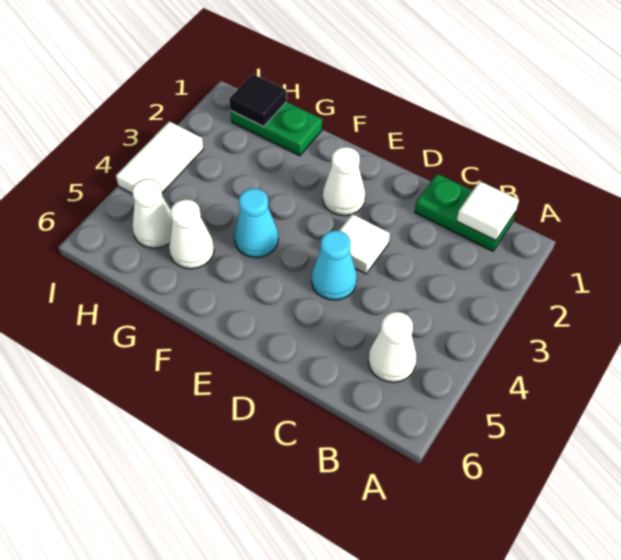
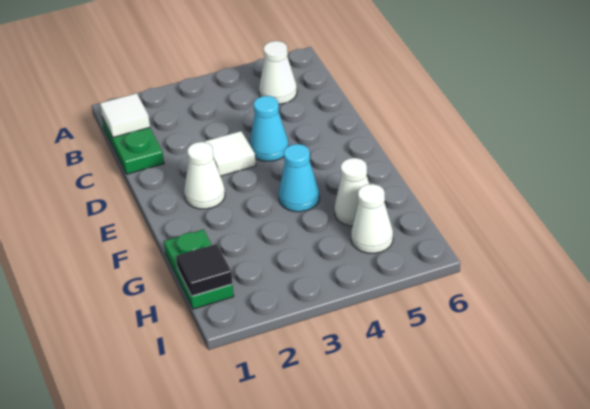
white 1x2 tile [116,121,204,194] -> none

